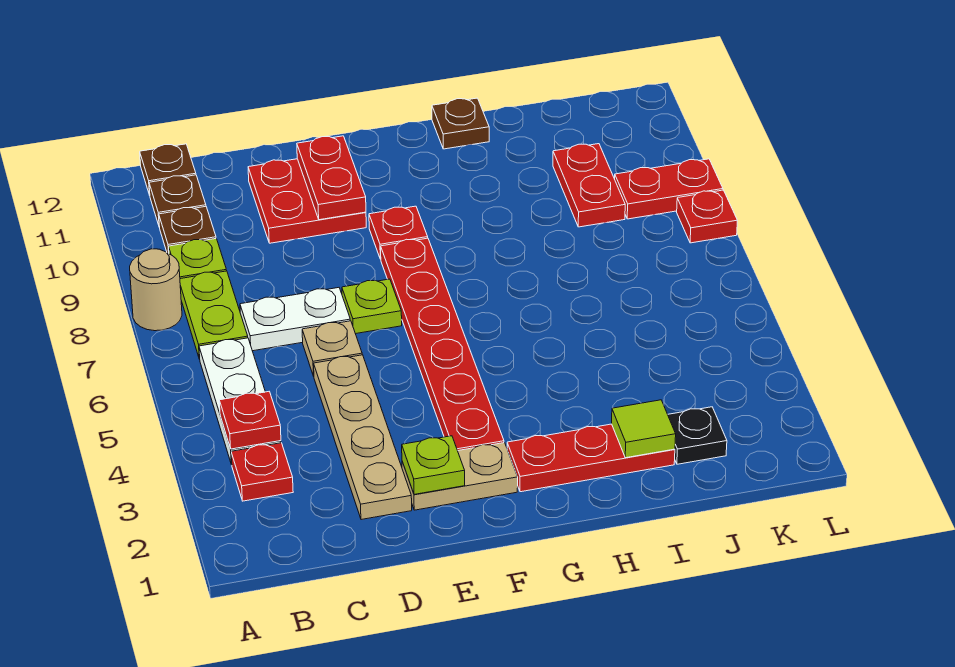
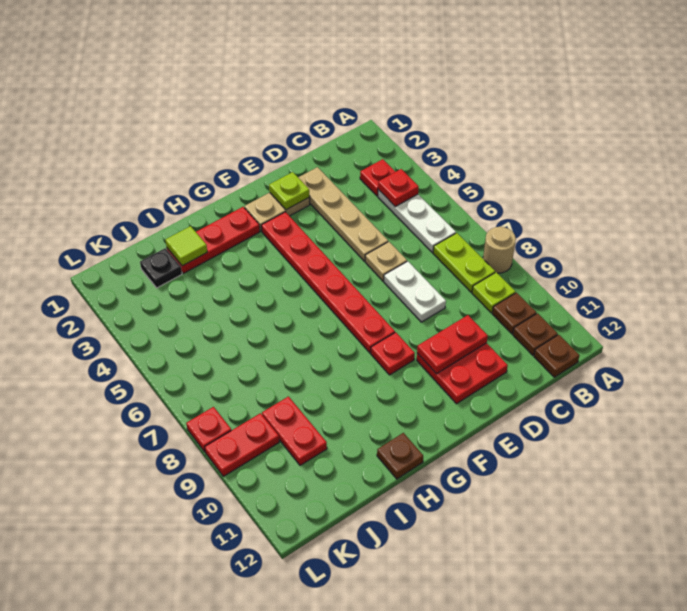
white 1x2 plate [240,288,350,351] -> white 1x2 plate turned to [384,261,446,322]
lime 1x1 plate [342,279,402,334] -> none
red 1x2 plate [297,136,366,220] -> red 1x2 plate turned to [417,315,488,374]

